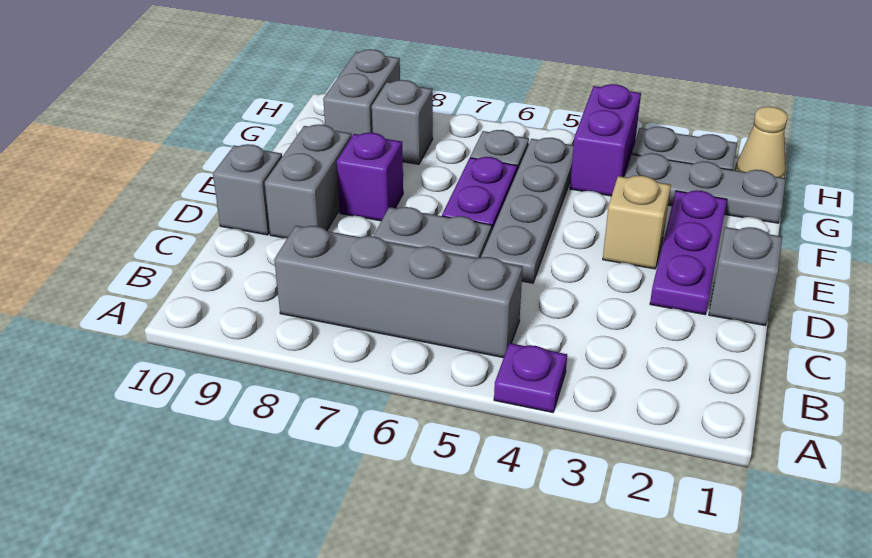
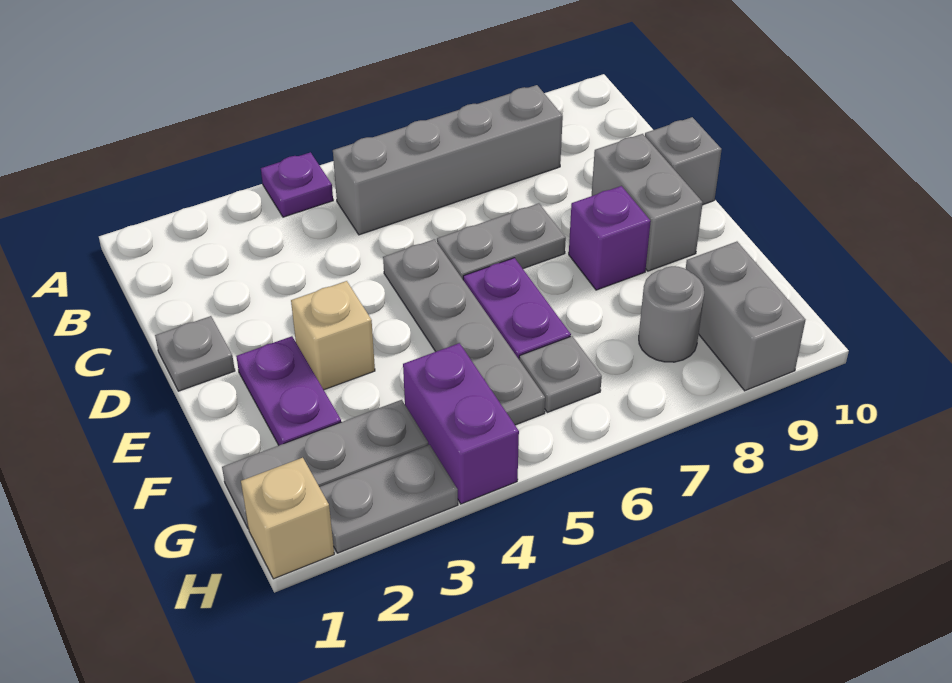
grey 1x1 brick [709,227,782,325] -> grey 1x1 plate [155,316,235,391]
purple 1x3 plate [650,191,727,315] -> purple 1x2 plate [236,336,341,445]
grey 1x1 brick [372,80,433,164] -> grey 1x1 round brick [639,266,704,362]
tan 1x1 cone [735,107,788,178] -> tan 1x1 brick [241,458,334,579]

